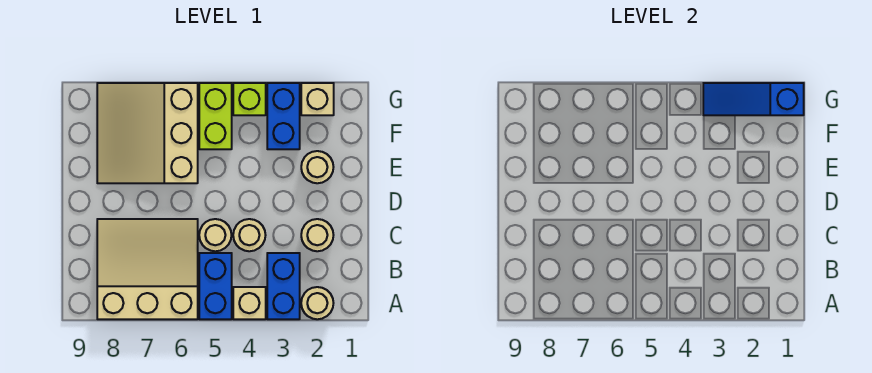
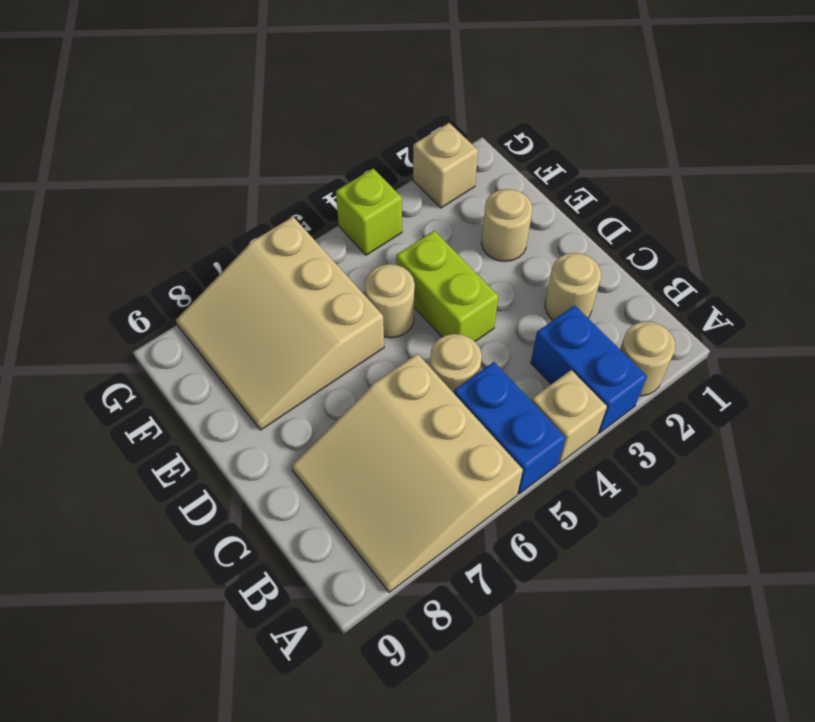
tan 3x3 slope [97,219,198,319] -> tan 3x3 slope turned to [291,354,523,592]
tan 1x1 round brick [233,219,266,251] -> tan 1x1 round brick moved to [365,264,415,338]
blue 1x2 brick [267,83,300,149] -> none
lime 1x2 brick [199,83,232,149] -> lime 1x2 brick moved to [396,231,498,341]
blue 1x3 slope [703,83,804,115] -> none

